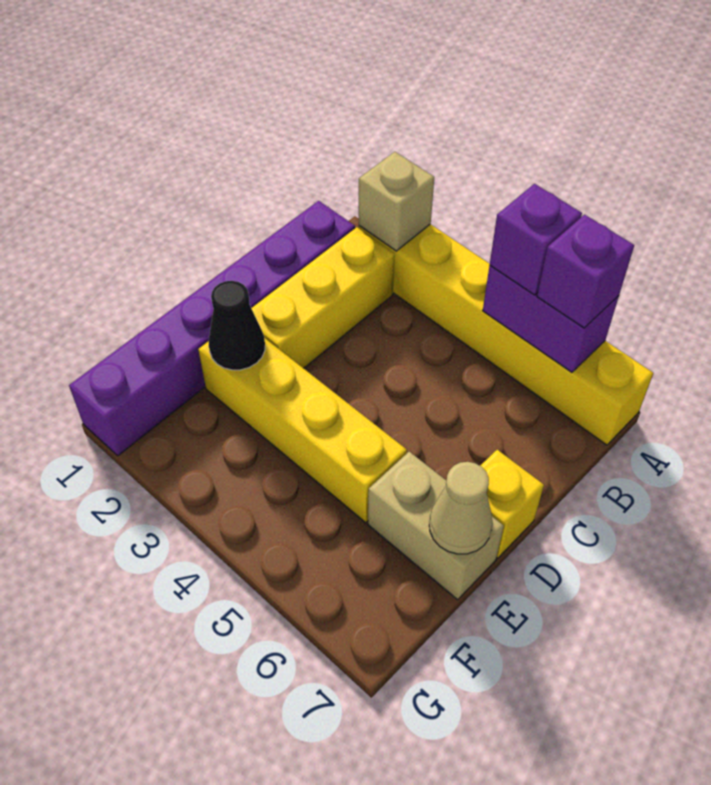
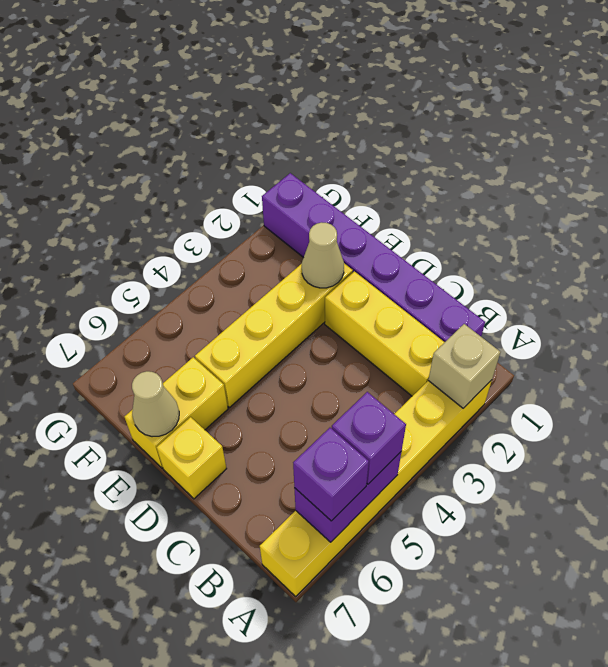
black 1x1 cone [209,281,265,370] -> tan 1x1 cone [302,222,344,288]
tan 1x2 brick [368,452,504,600] -> yellow 1x2 brick [124,357,228,468]

